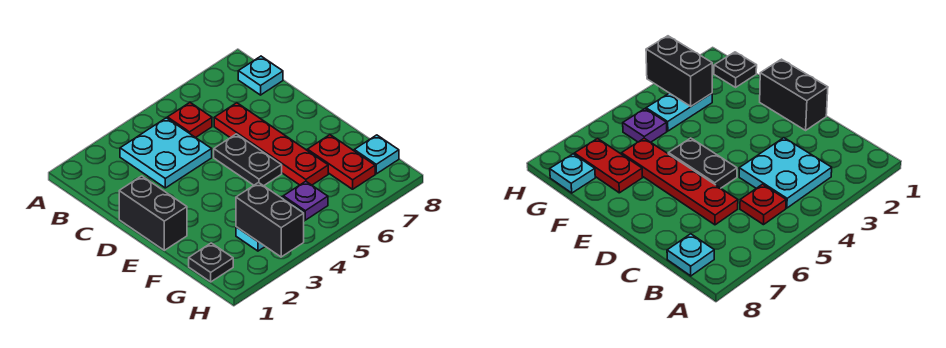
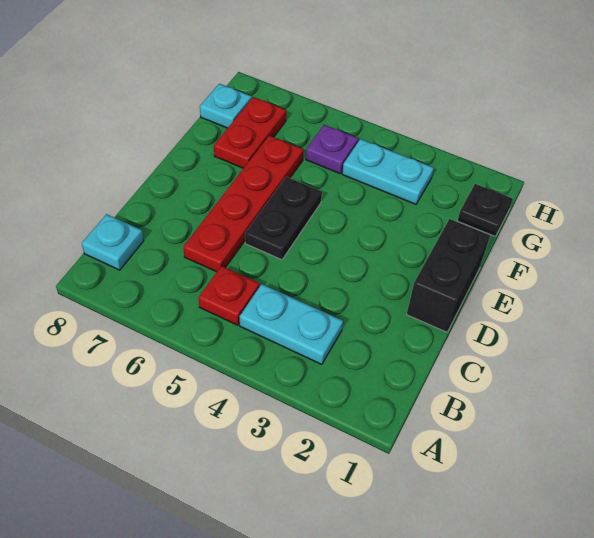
cyan 2x2 plate [120,118,212,188] -> cyan 1x2 plate [240,284,343,364]
black 1x2 brick [236,183,304,257] -> none

